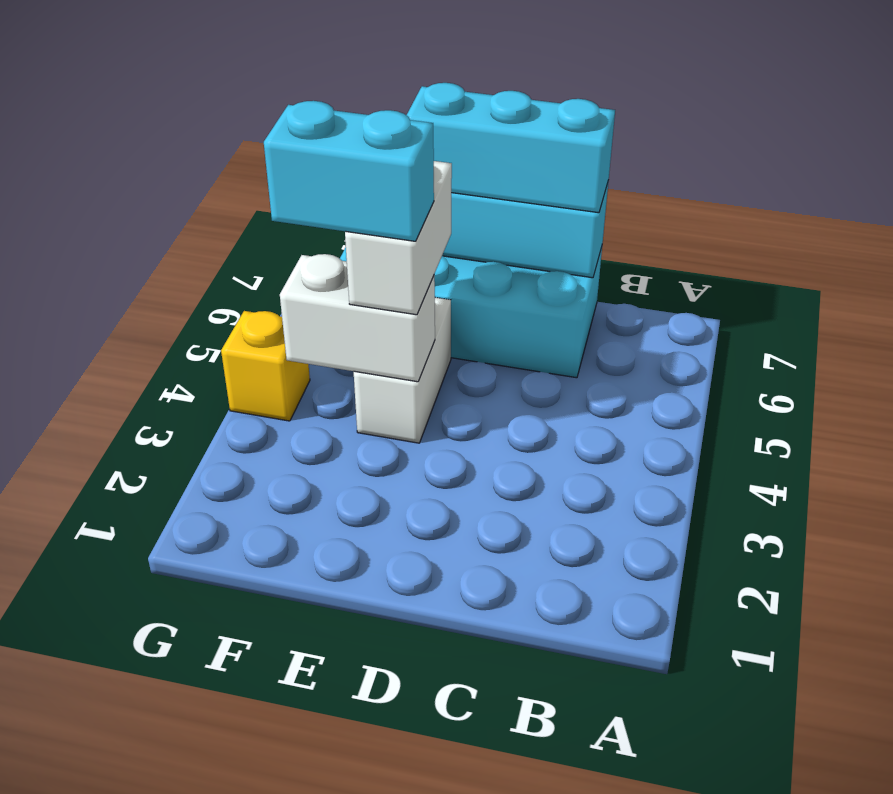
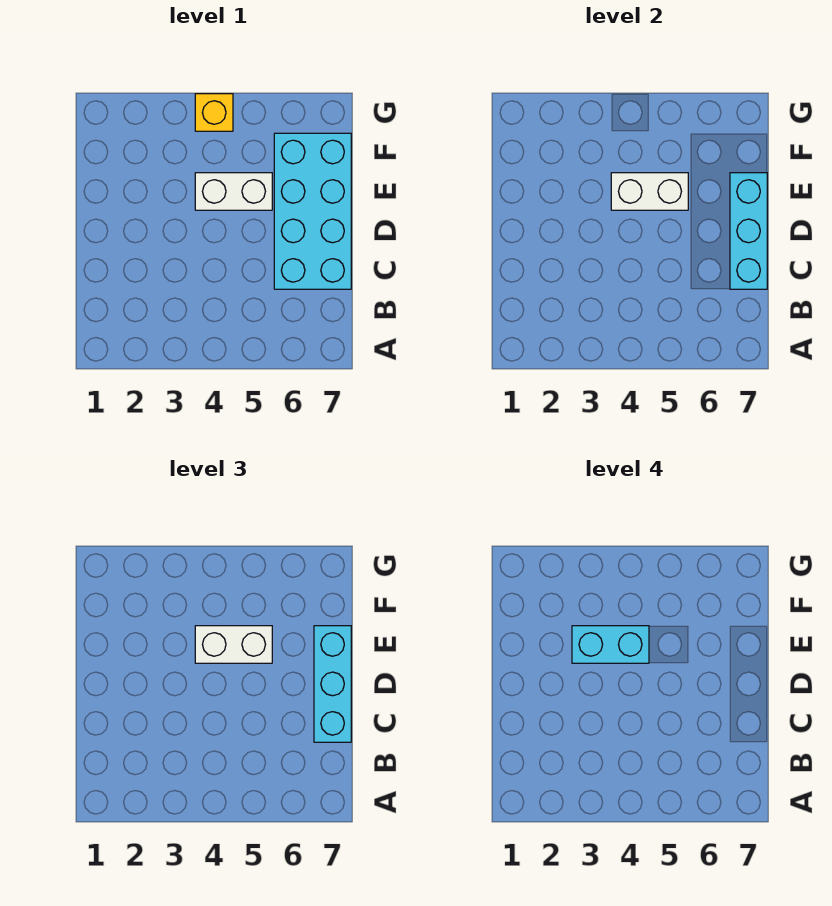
white 1x2 brick [280,254,435,382] -> white 1x2 brick turned to [611,173,688,210]
cyan 1x2 brick [264,101,434,241] -> cyan 1x2 brick turned to [572,626,649,663]

